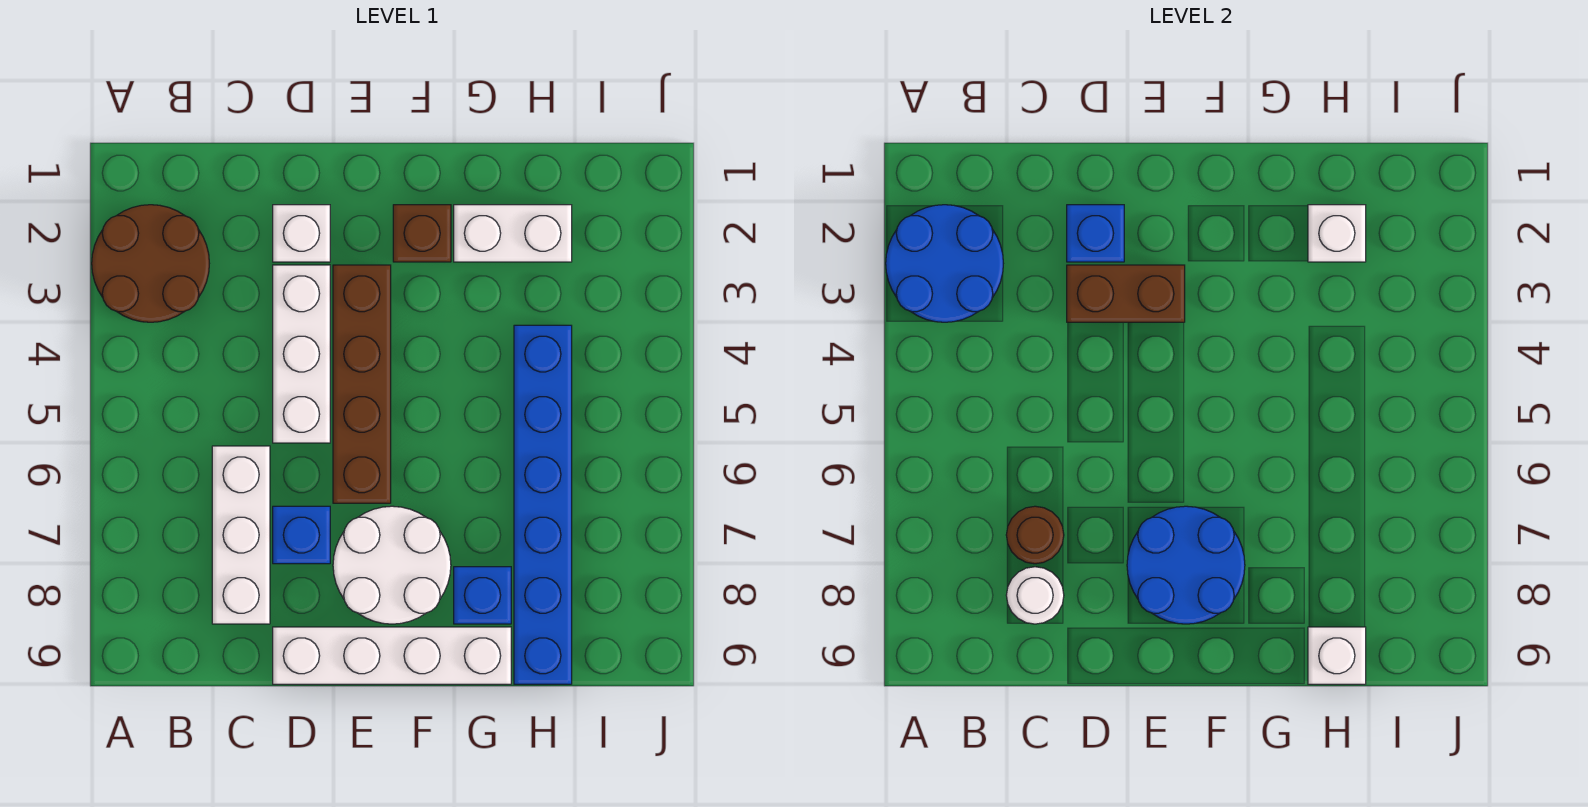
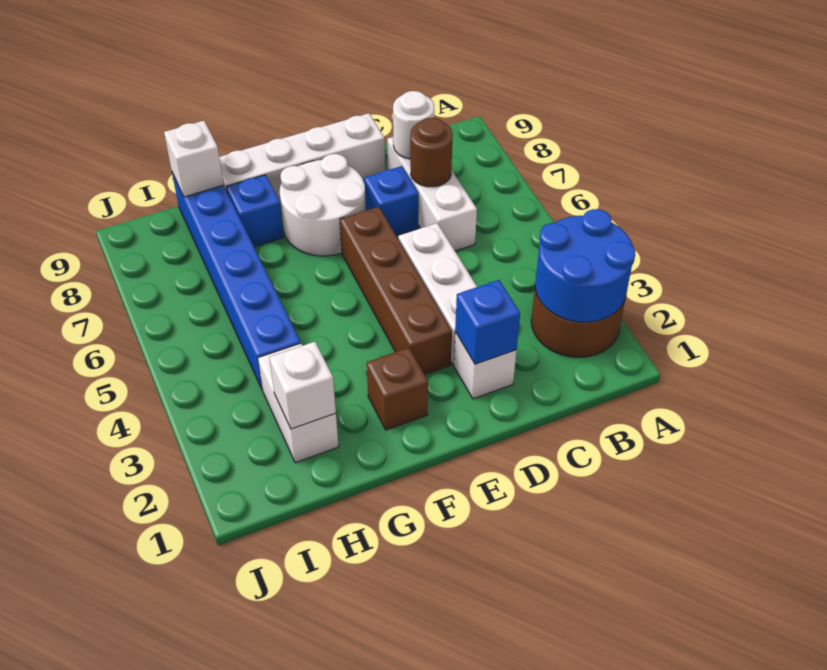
brown 1x2 brick [1067,265,1185,322] -> none
blue 2x2 round brick [1127,506,1245,624] -> none
white 1x2 brick [454,205,572,262] -> white 1x2 brick turned to [258,343,339,463]

